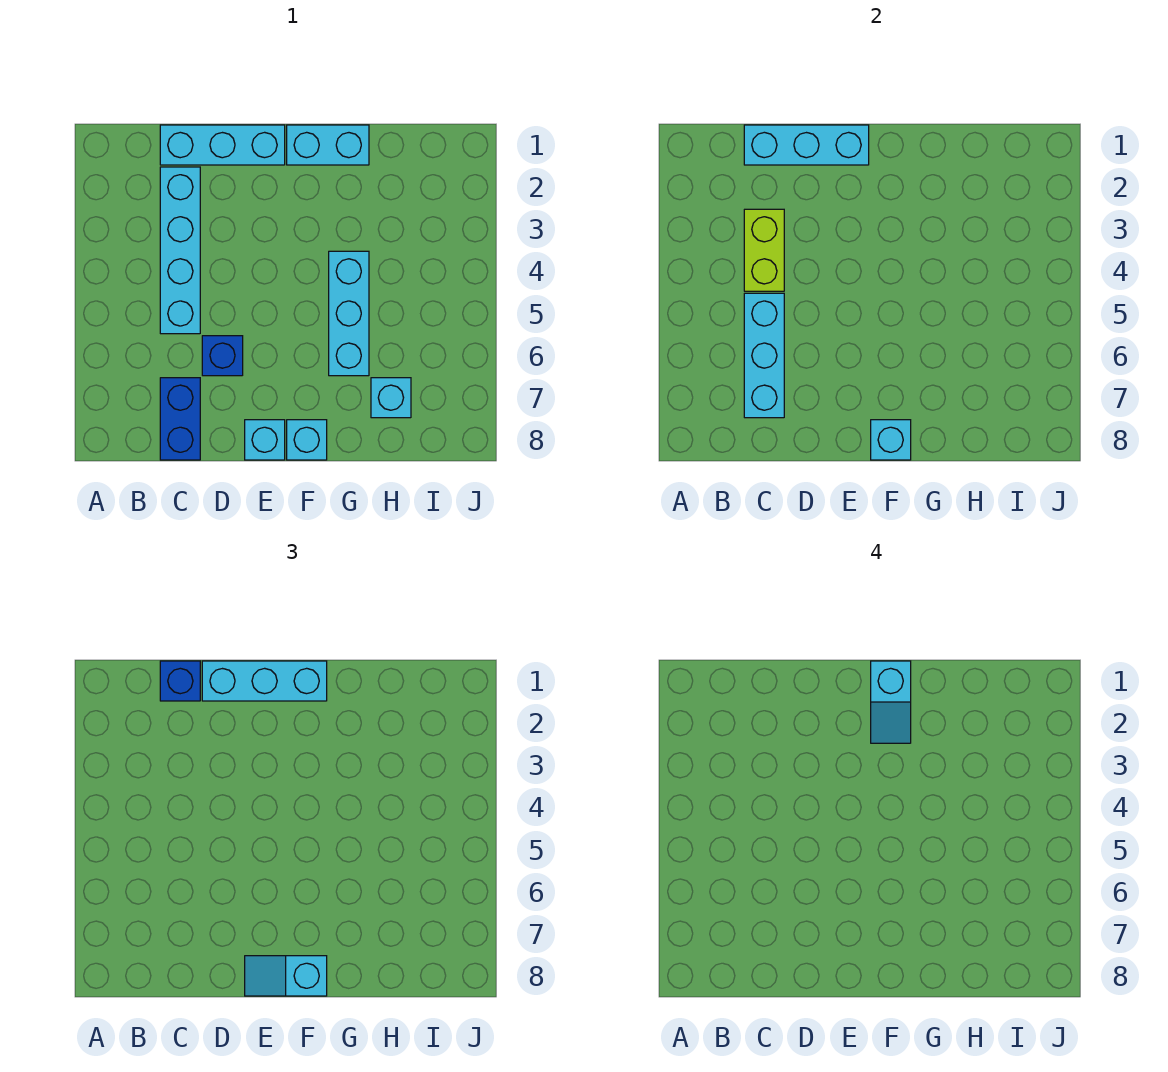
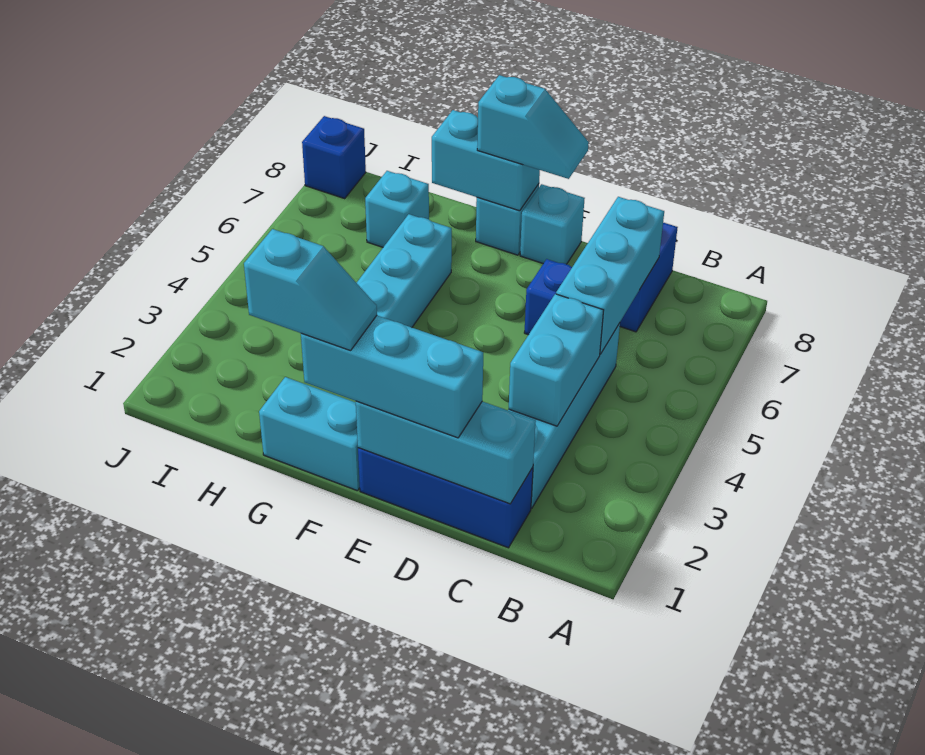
cyan 1x3 brick [160,125,285,165] -> blue 1x3 brick [358,448,533,548]
blue 1x1 brick [160,661,200,701] -> blue 1x1 brick moved to [302,116,366,198]
lime 1x2 brick [744,209,784,291] -> cyan 1x2 brick [509,294,604,426]
cyan 1x2 slope [871,661,911,743] -> cyan 1x2 slope turned to [244,229,377,351]
cyan 1x1 brick [871,420,911,460] -> cyan 1x2 brick [432,110,540,211]

